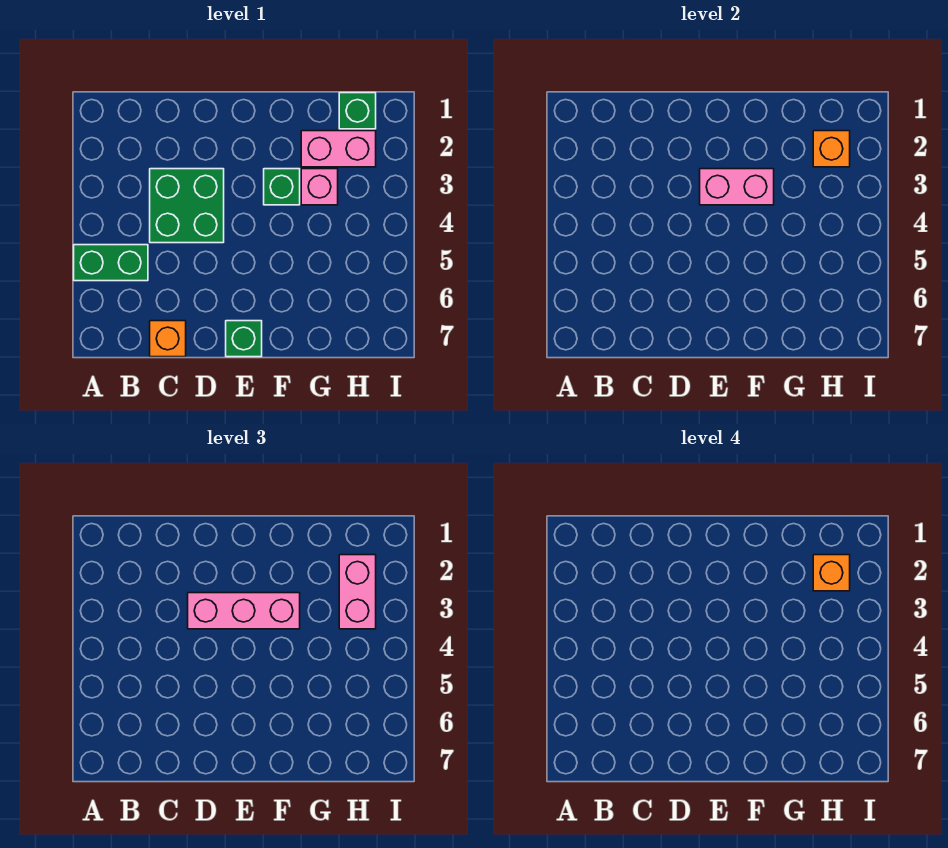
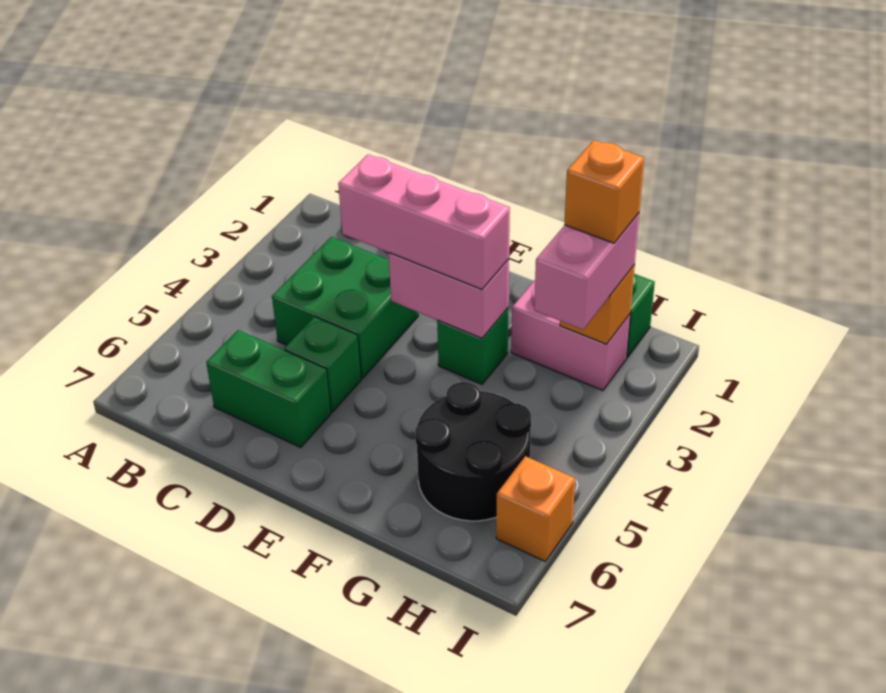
green 1x2 brick [74,245,148,281] -> green 1x2 brick moved to [206,330,331,448]
orange 1x1 brick [150,321,186,357] -> orange 1x1 brick moved to [496,456,575,562]
green 1x1 brick [226,321,262,357] -> green 1x1 brick moved to [284,316,361,412]
pink 1x1 brick [301,169,338,205] -> none
none -> black 2x2 round brick [415,382,531,521]

